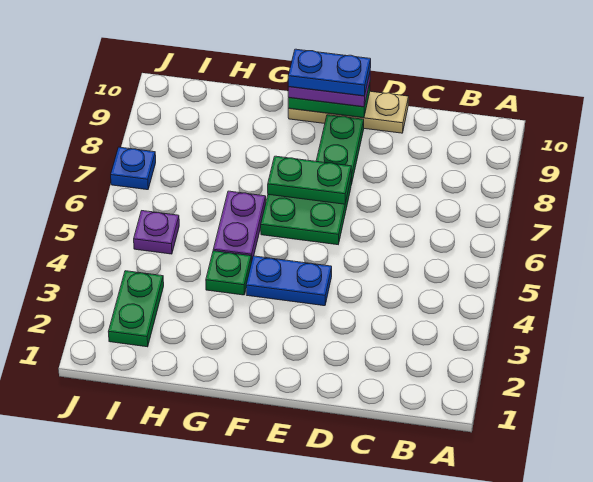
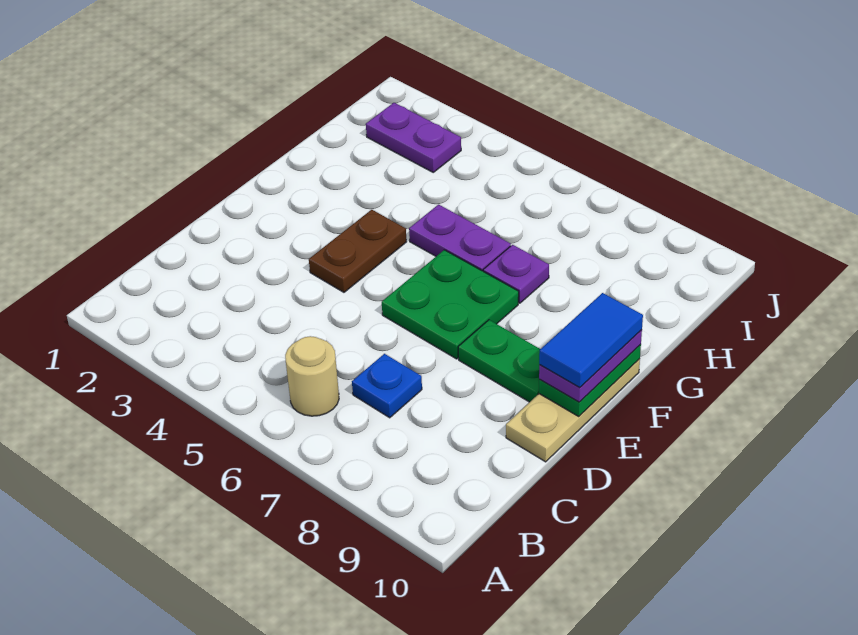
none -> tan 1x1 round brick [285,336,339,416]
blue 1x2 plate [246,256,332,306] -> brown 1x2 plate [309,210,407,292]
green 1x2 plate [268,156,351,204] -> none
blue 1x2 plate [288,49,371,96] -> blue 1x2 tile [539,293,643,388]
green 1x1 plate [206,251,251,295] -> none
green 1x2 plate [108,271,164,347] -> purple 1x2 plate [366,103,461,172]
purple 1x1 plate [134,211,179,254] -> purple 1x1 plate moved to [483,245,549,303]
blue 1x1 plate [111,147,156,190] -> blue 1x1 plate moved to [352,354,422,418]

